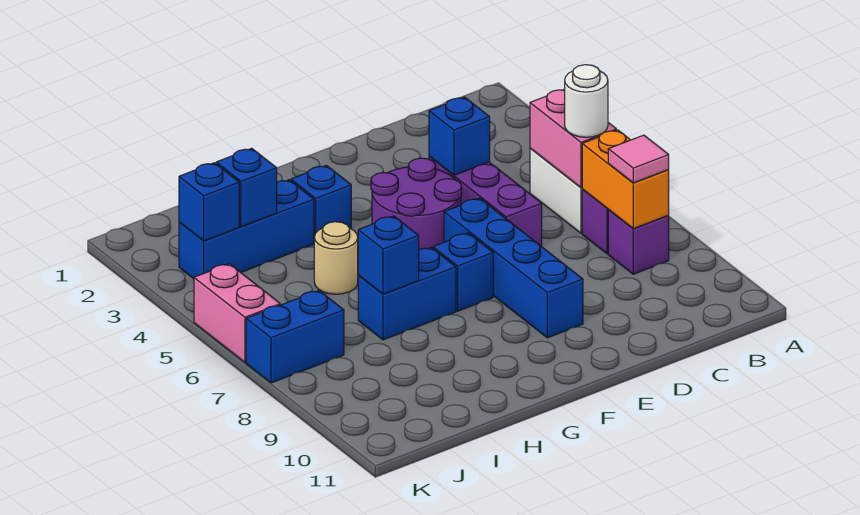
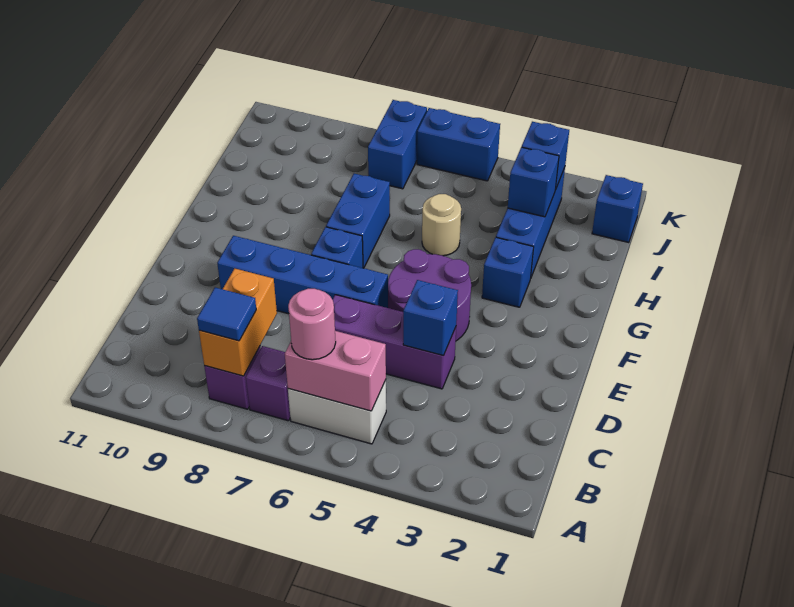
white 1x1 round brick [565,65,608,137] -> pink 1x1 round brick [288,289,336,360]
orange 1x2 brick [582,130,669,229] -> orange 1x2 brick turned to [199,269,277,376]
pink 1x1 tile [608,135,669,183] -> blue 1x1 tile [197,287,256,341]
blue 1x1 brick [358,216,419,294] -> blue 1x1 brick moved to [592,175,643,243]
pink 1x2 brick [194,264,280,362] -> blue 1x2 brick [417,108,500,181]

